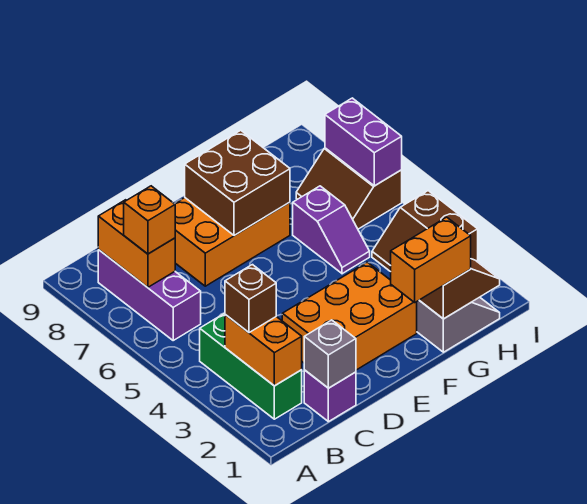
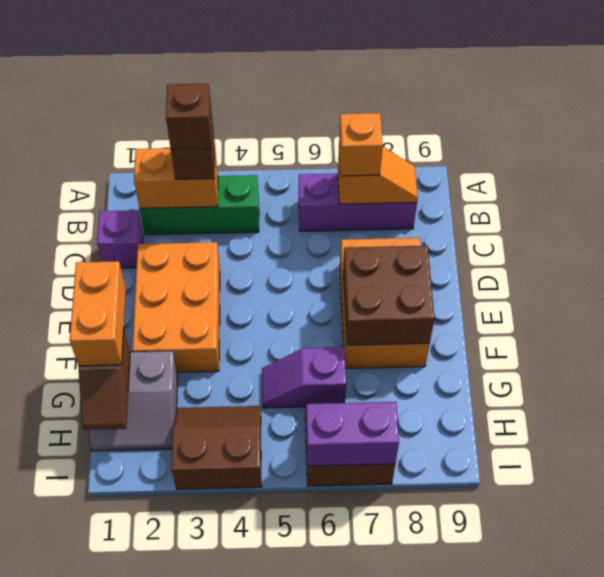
none -> brown 1x1 brick [166,84,212,149]
orange 1x2 brick [98,200,175,287] -> orange 1x2 slope [338,147,418,204]
grey 1x1 brick [304,320,356,388] -> none

